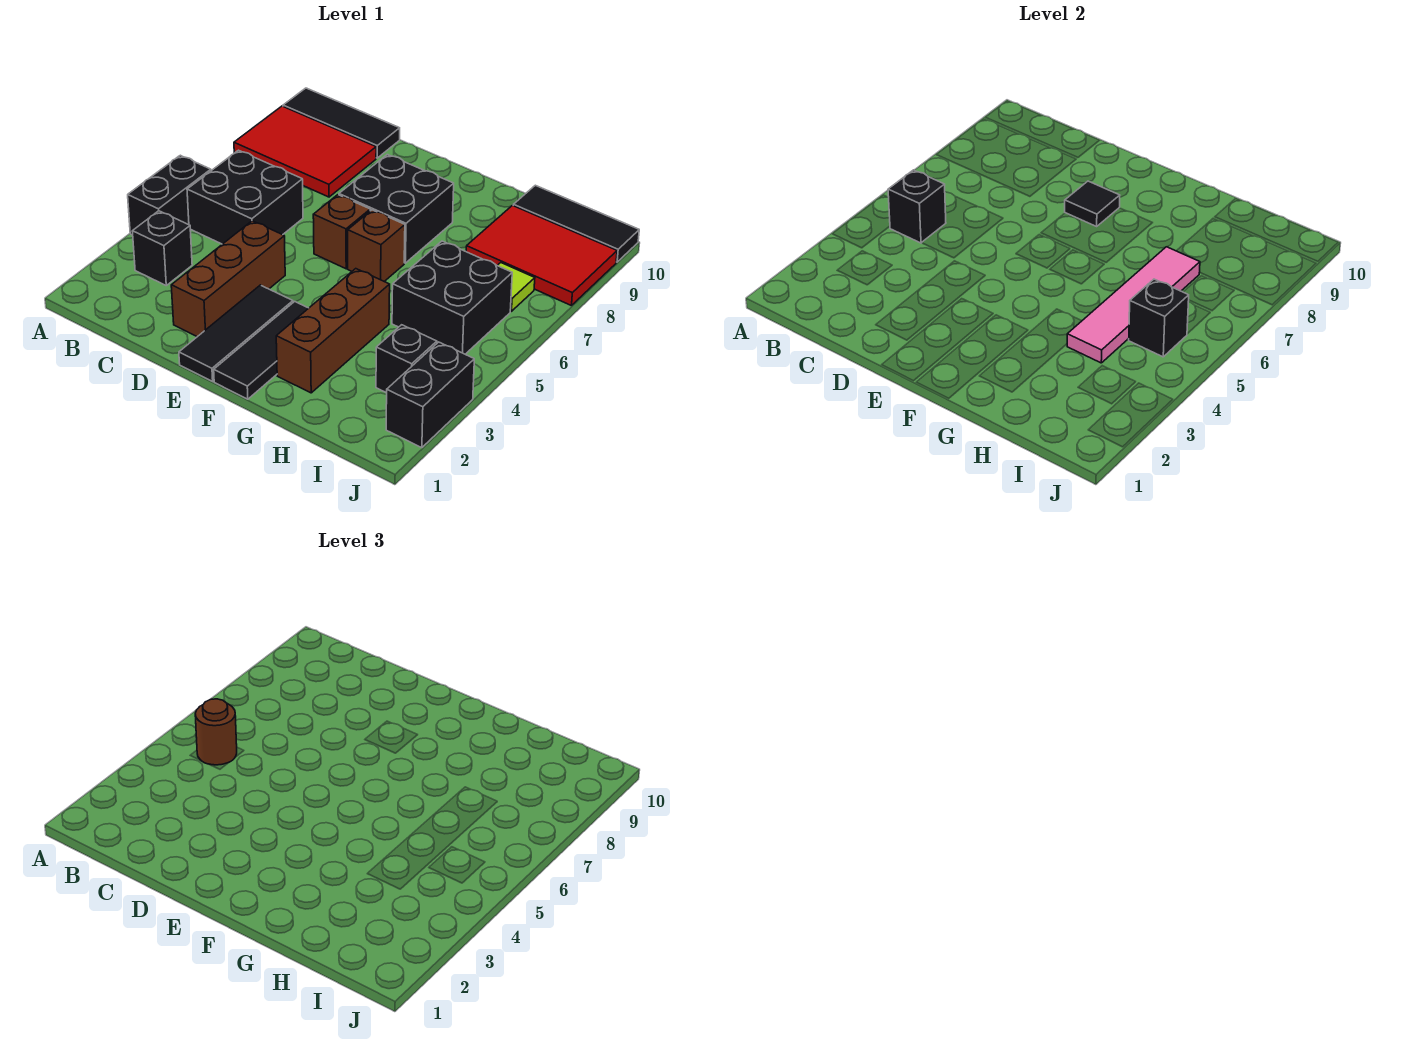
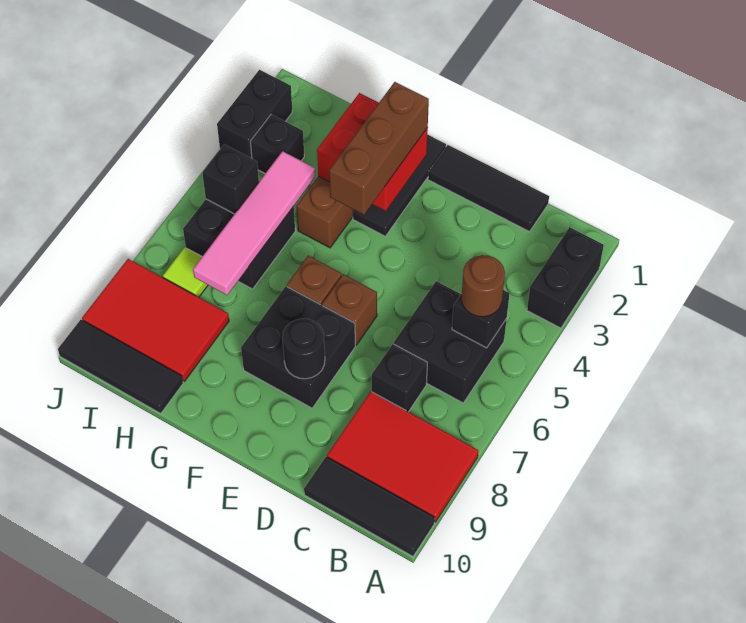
black 1x2 brick [128,155,211,235] -> black 1x2 brick moved to [527,227,604,328]
black 1x1 brick [132,211,192,285] -> black 1x1 brick moved to [372,344,427,412]
brown 1x3 brick [171,221,285,337] -> brown 1x3 brick moved to [329,82,429,215]
black 1x3 tile [179,285,293,381] -> black 1x3 tile turned to [428,145,549,232]
black 1x1 tile [1065,181,1120,226] -> black 1x1 round brick [283,319,325,379]
none -> red 2x2 brick [317,93,428,211]

